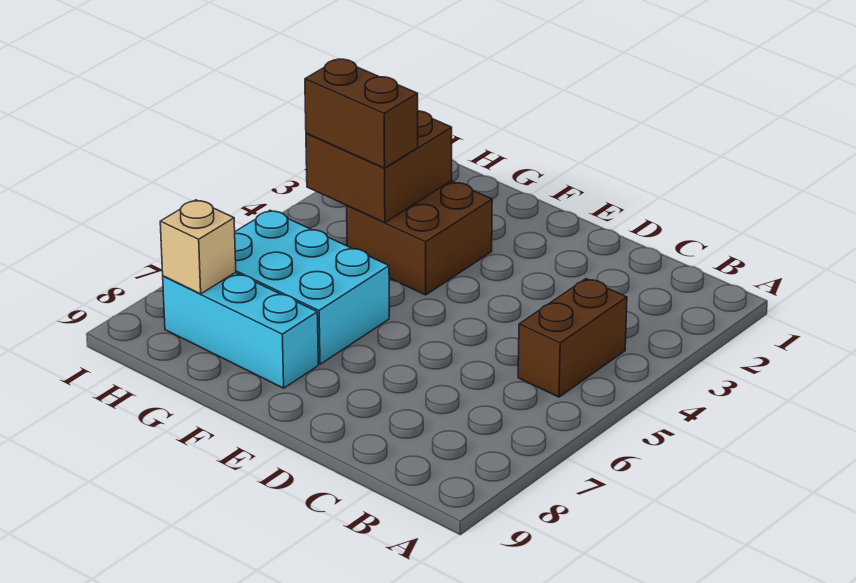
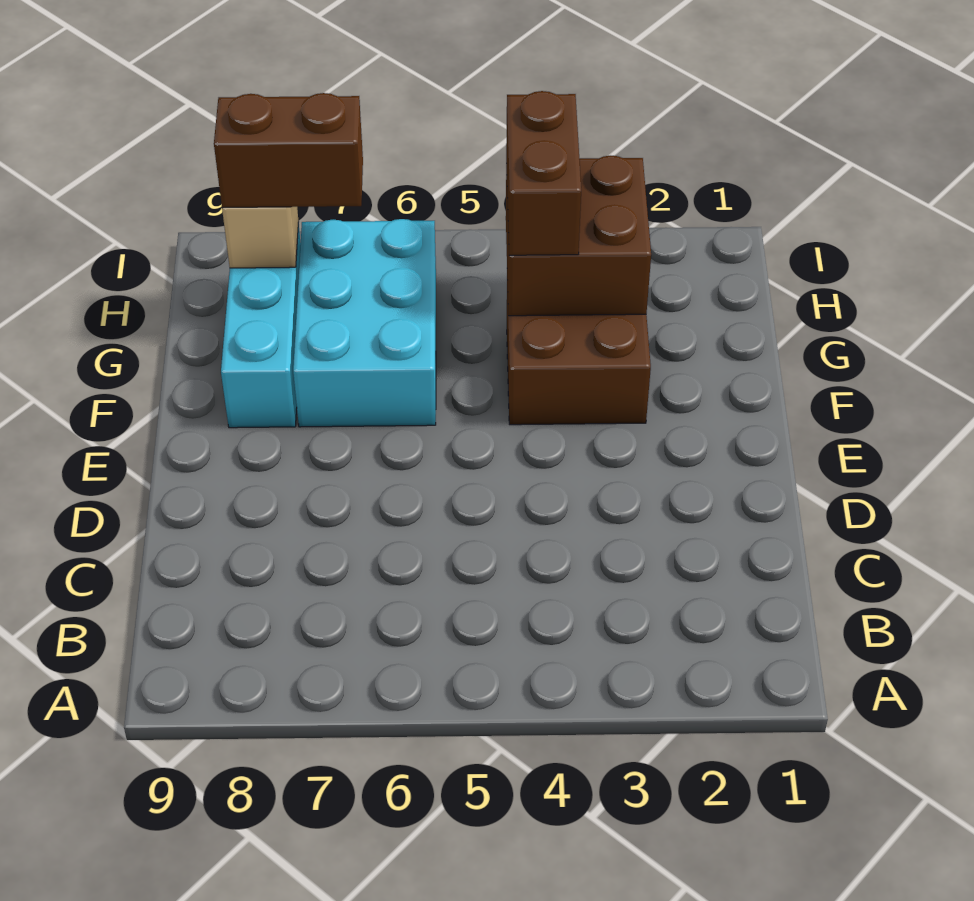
brown 1x2 brick [518,279,627,397] -> brown 1x2 brick moved to [214,93,363,208]

